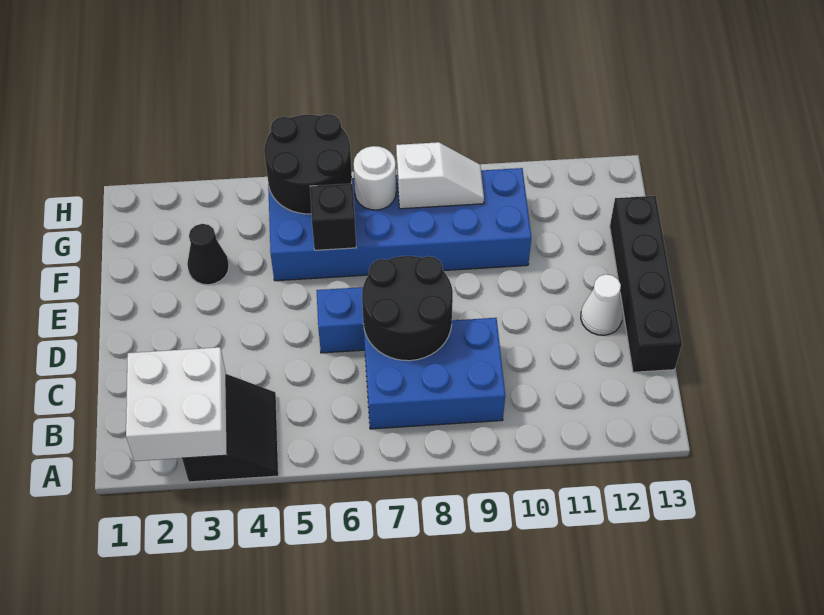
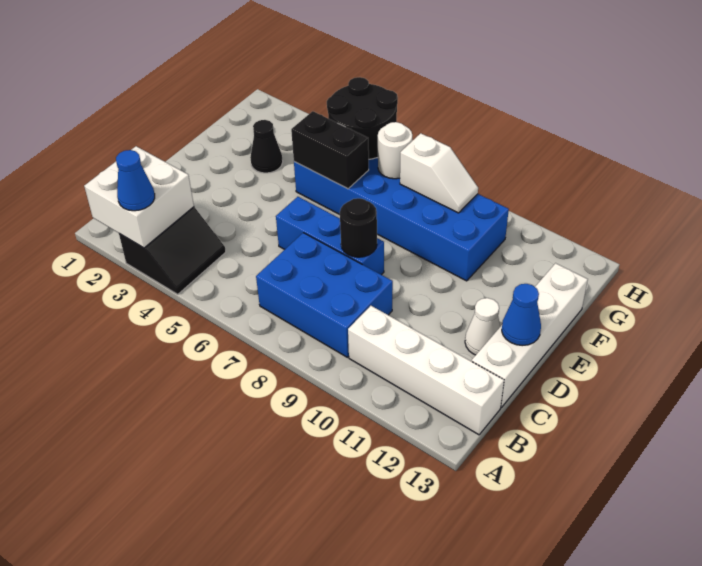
none -> blue 1x1 cone [116,150,155,211]
none -> white 1x4 brick [348,306,504,435]
black 2x2 round brick [362,256,453,361] -> black 1x1 round brick [340,198,377,257]
black 1x4 brick [610,196,682,372] -> white 1x4 brick [472,263,588,408]
none -> blue 1x1 cone [502,284,541,346]
black 1x1 brick [310,184,356,250] -> black 1x2 brick [291,111,369,189]

